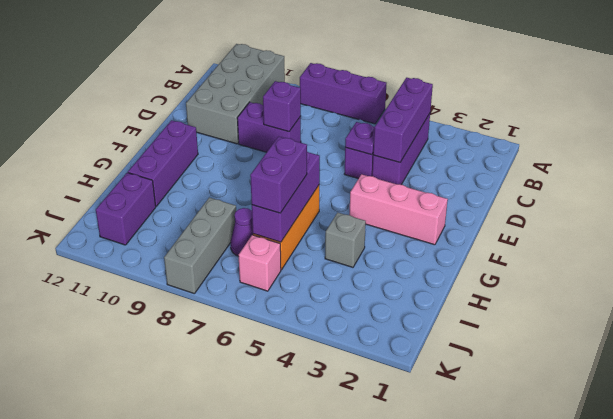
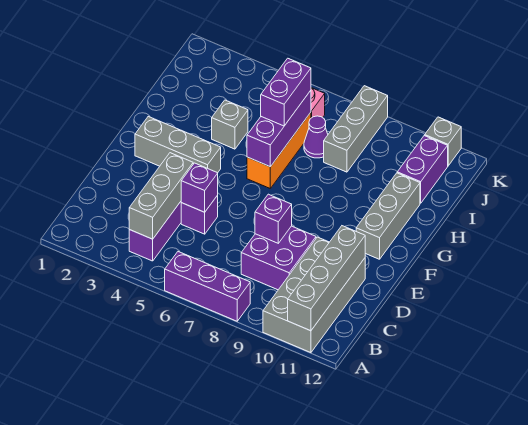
none -> grey 1x4 brick [288,226,365,331]
purple 1x3 brick [373,78,433,162] -> grey 1x3 brick [129,153,193,239]
purple 1x1 plate [345,122,375,155] -> purple 1x1 brick [181,163,218,212]
purple 1x2 brick [237,102,301,152] -> purple 2x2 brick [241,226,316,290]
pink 1x3 brick [349,174,448,245] -> grey 1x3 brick [135,117,221,173]
purple 1x3 brick [128,120,198,206] -> grey 1x3 brick [356,173,420,259]
none -> grey 1x1 brick [425,117,461,166]

